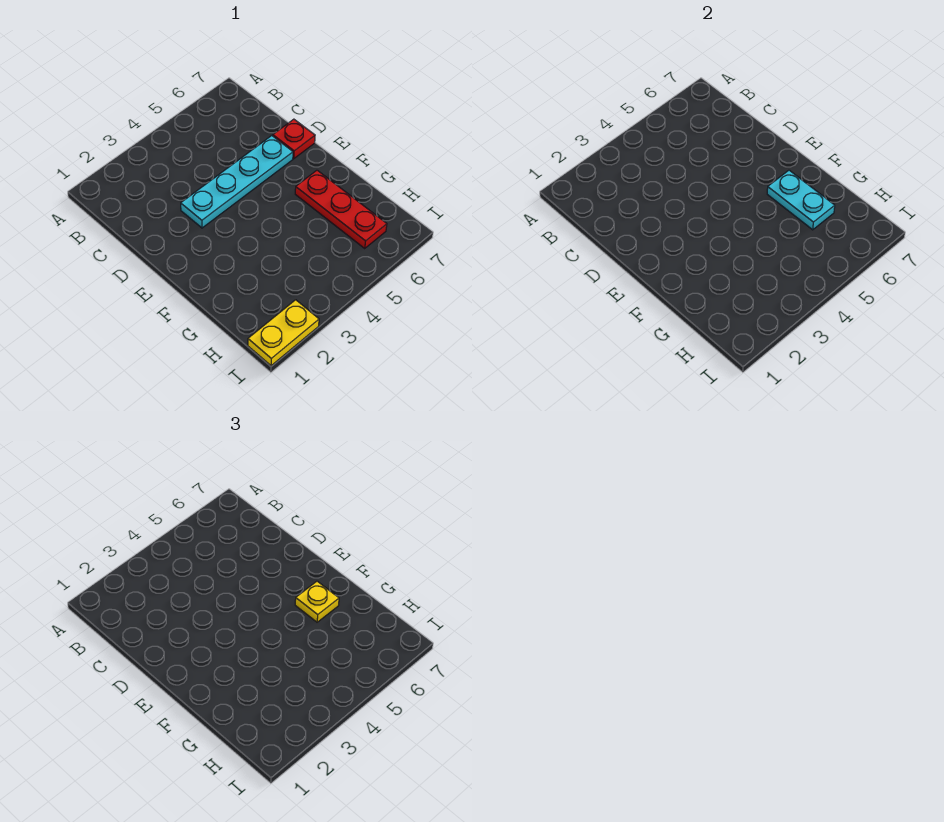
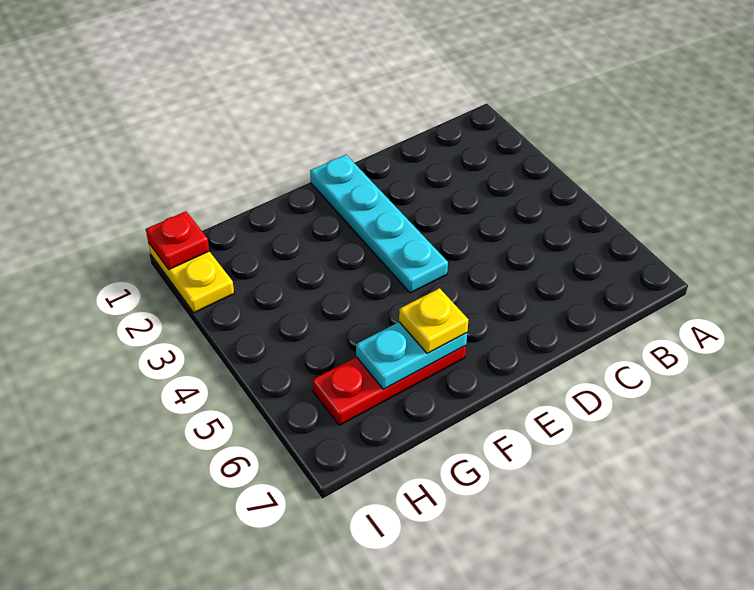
cyan 1x4 plate [181,136,293,228] -> cyan 1x4 plate moved to [310,155,448,293]
red 1x1 plate [273,119,315,159] -> red 1x1 plate moved to [146,211,209,269]

